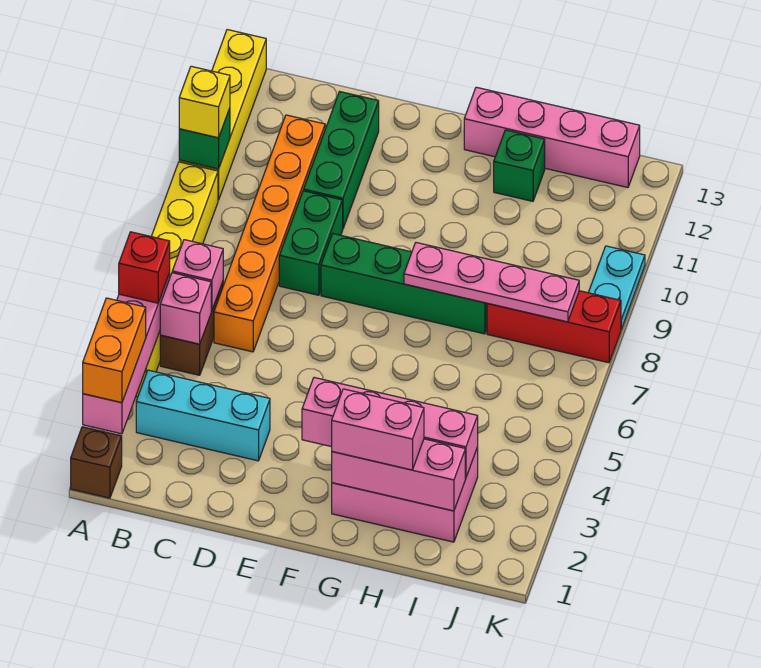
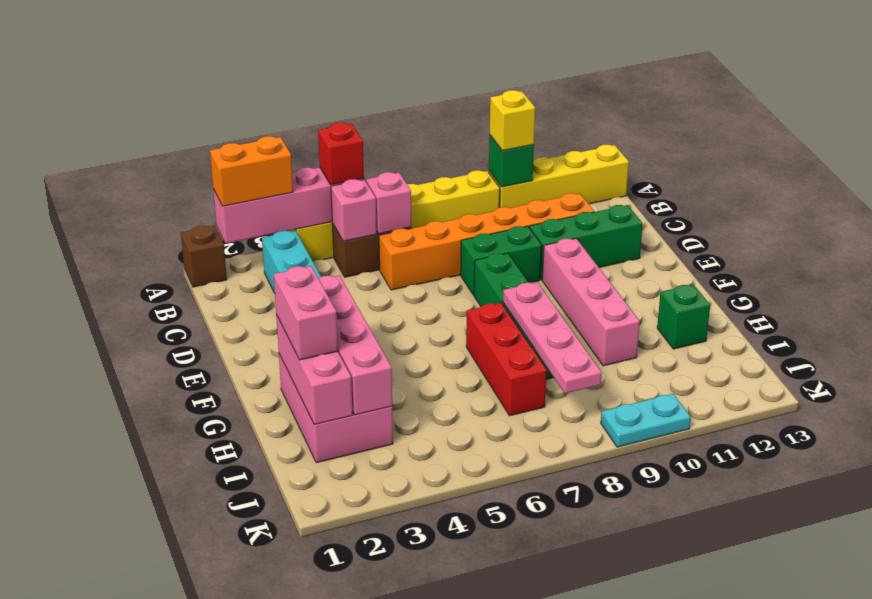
pink 1x4 brick [464,87,640,188] -> pink 1x4 brick moved to [542,239,640,366]
red 1x3 brick [487,291,621,363] -> red 1x3 brick moved to [466,303,546,416]

